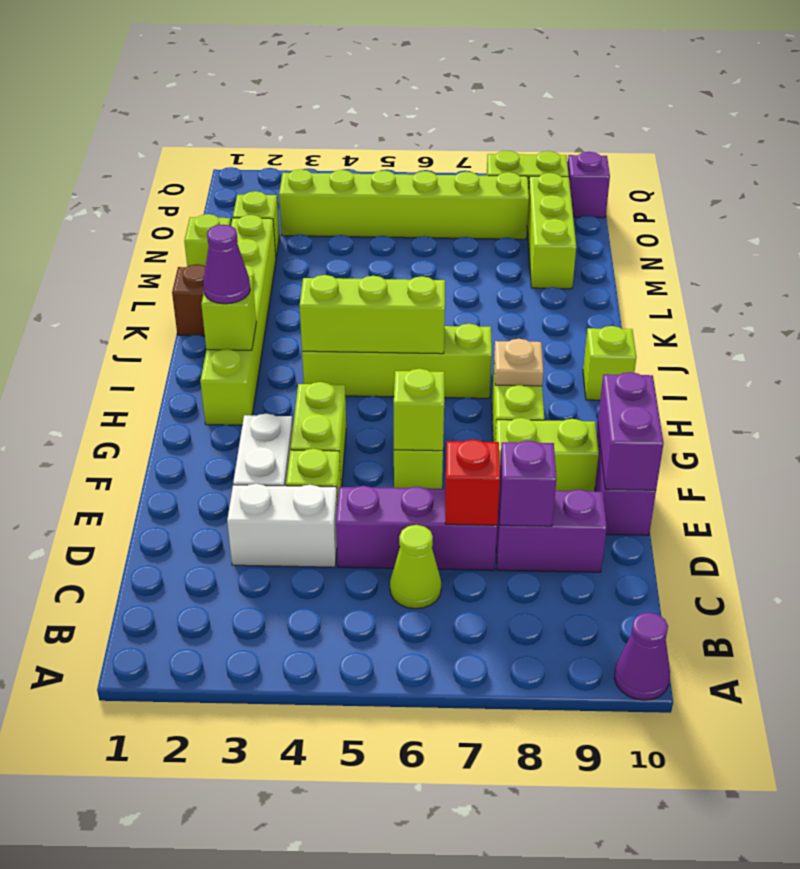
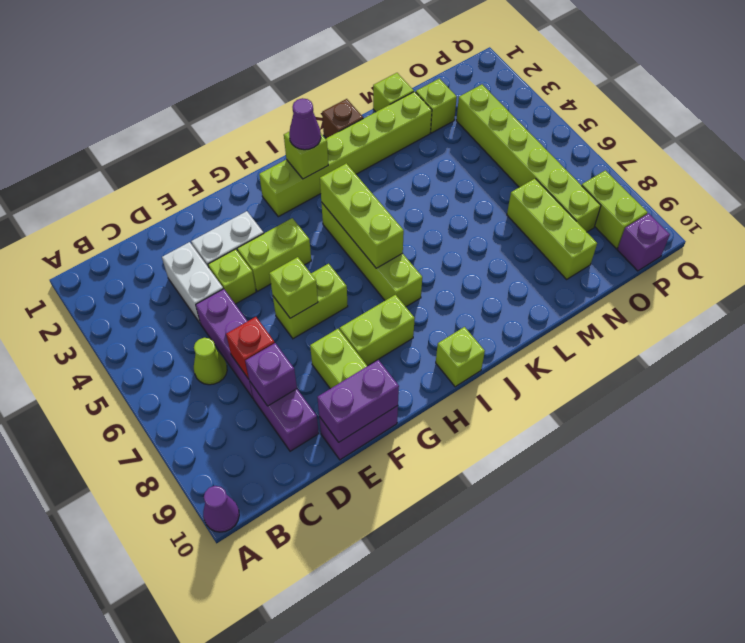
tan 1x1 plate [494,339,543,386] -> none
lime 1x3 brick [527,173,576,289] -> lime 1x3 brick turned to [507,179,597,279]

